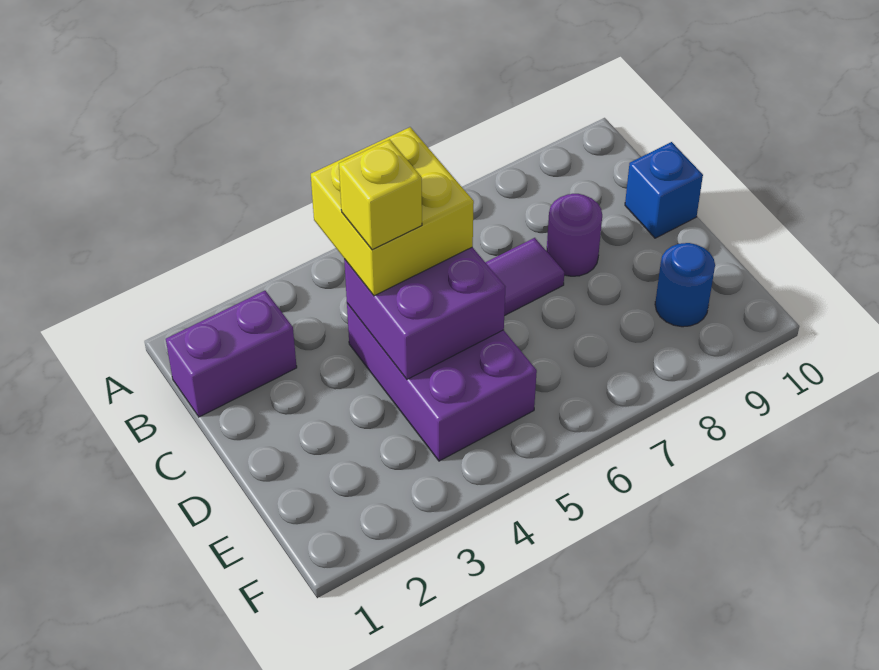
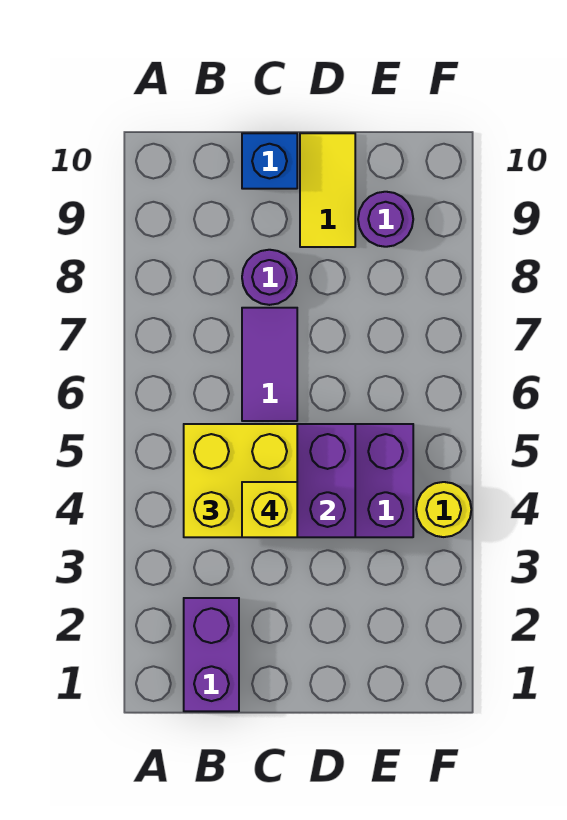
none -> yellow 1x2 tile [300,133,355,247]
blue 1x1 round brick [655,243,715,327] -> purple 1x1 round brick [358,192,413,247]
none -> yellow 1x1 round brick [416,482,471,537]

